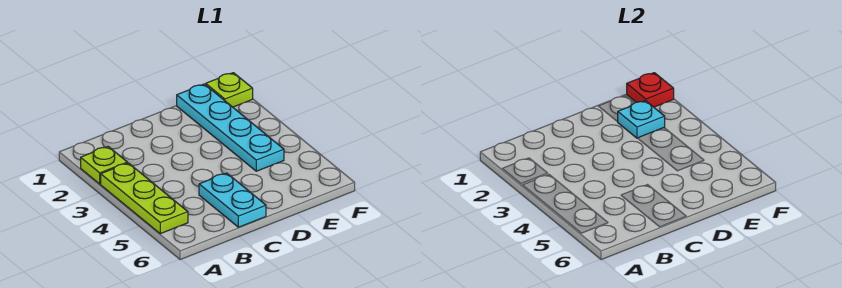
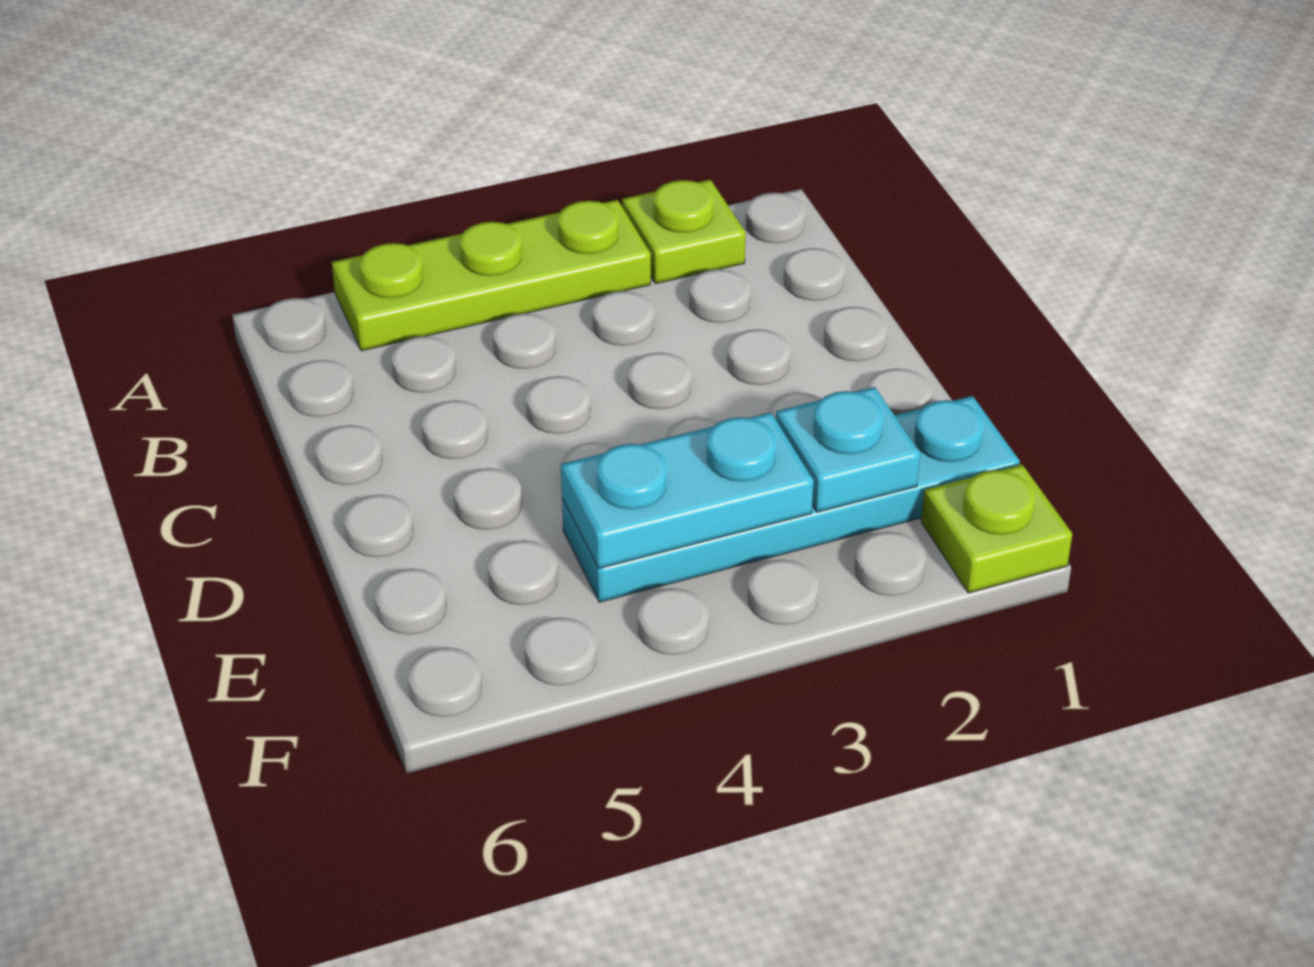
cyan 1x2 plate [199,173,266,227] -> cyan 1x2 plate moved to [561,412,814,569]
red 1x1 plate [627,73,674,107] -> none

